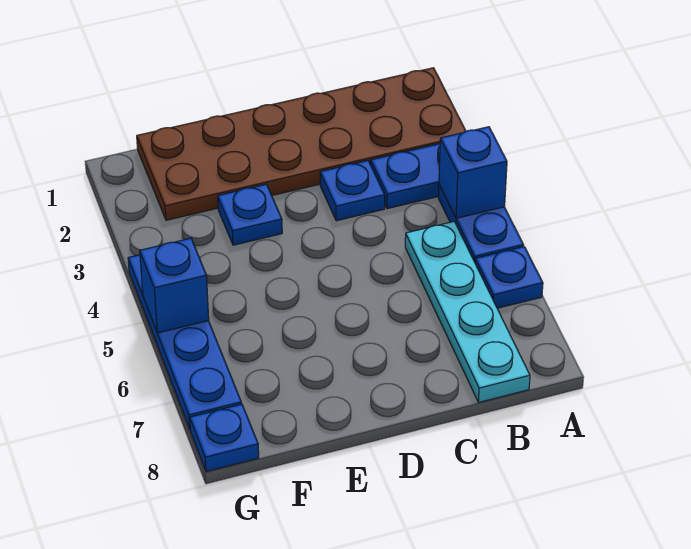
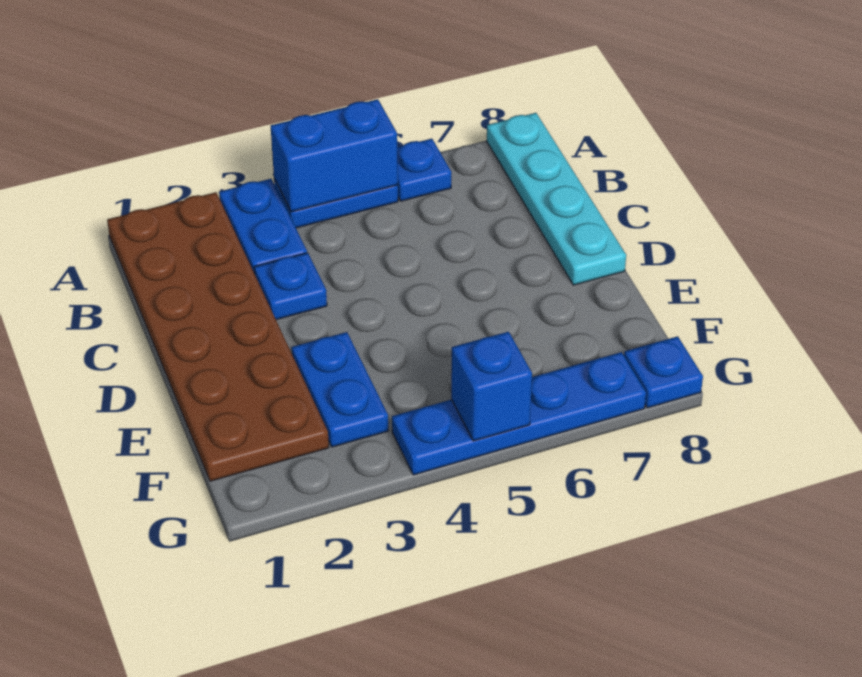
blue 1x1 brick [439,127,507,218] -> blue 1x2 brick [271,99,398,212]
cyan 1x4 plate [405,222,530,402] -> cyan 1x4 plate turned to [487,113,626,285]
blue 1x1 plate [218,184,282,245] -> blue 1x2 plate [292,332,388,447]

